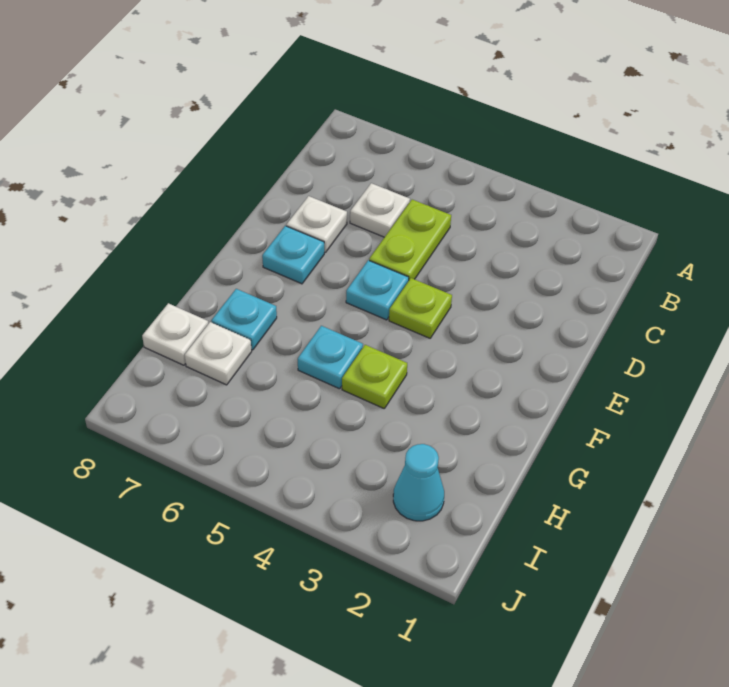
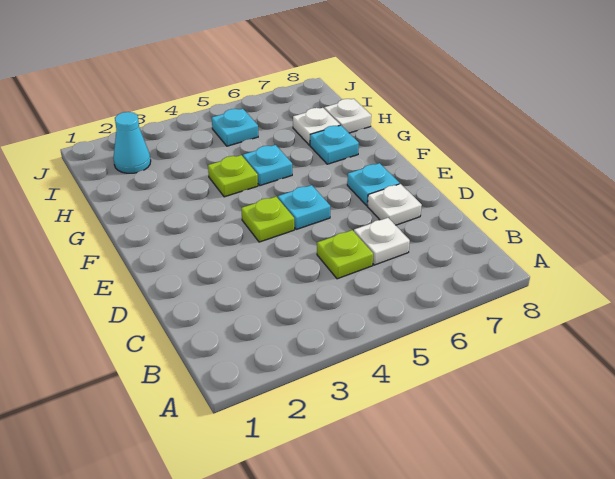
lime 1x2 plate [369,200,451,280] -> lime 1x1 plate [317,230,373,279]
none -> cyan 1x1 plate [212,109,258,146]

